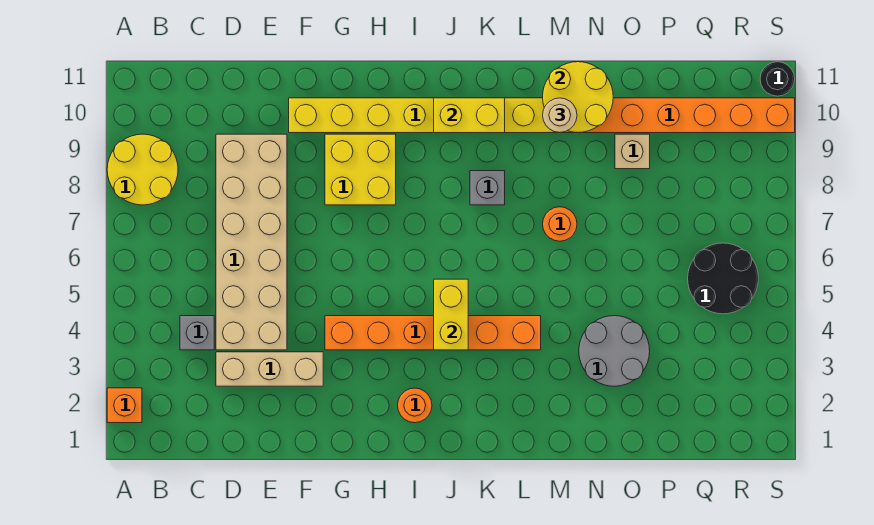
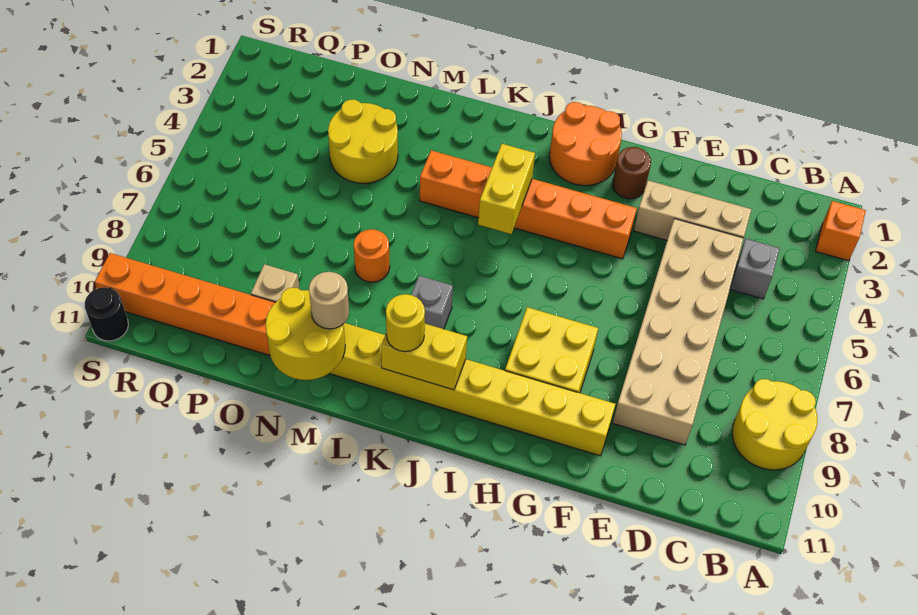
none -> brown 1x1 round brick [612,147,651,199]
orange 1x1 round brick [398,388,432,423] -> orange 2x2 round brick [549,102,622,186]
none -> yellow 1x1 round brick [386,294,425,352]
grey 2x2 round brick [579,316,650,386] -> yellow 2x2 round brick [328,100,398,183]
black 2x2 round brick [688,243,758,314] -> none

